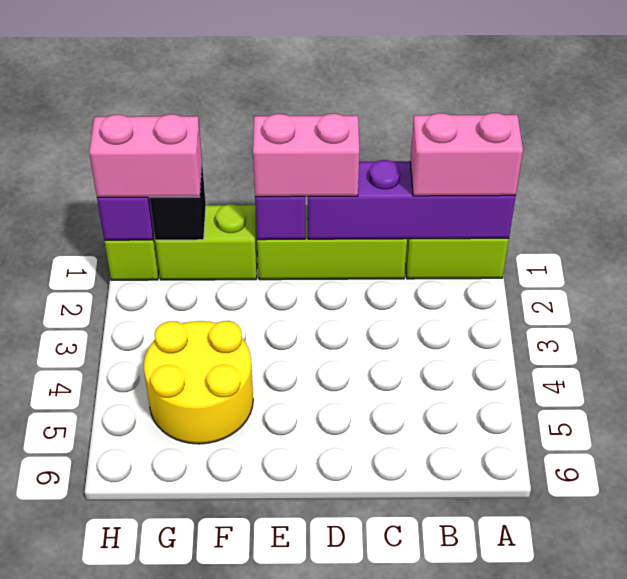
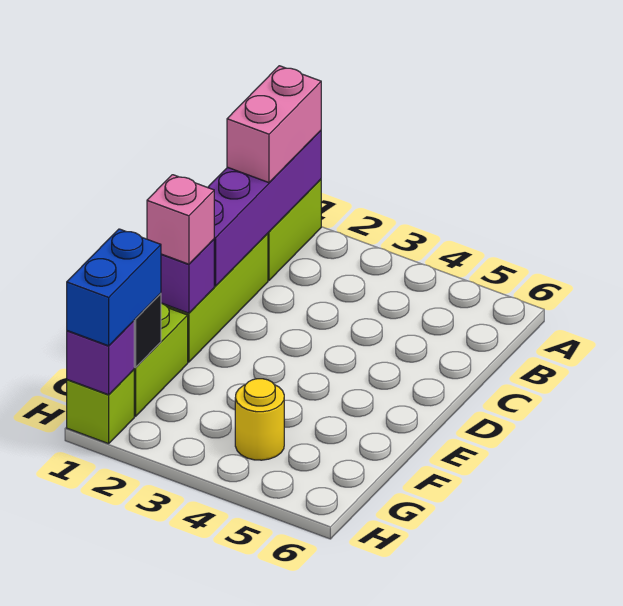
pink 1x2 brick [253,114,359,197] -> pink 1x1 brick [147,175,214,264]
yellow 2x2 round brick [144,321,253,444] -> yellow 1x1 round brick [235,379,284,460]
pink 1x2 brick [89,114,202,197] -> blue 1x2 brick [67,229,161,346]

